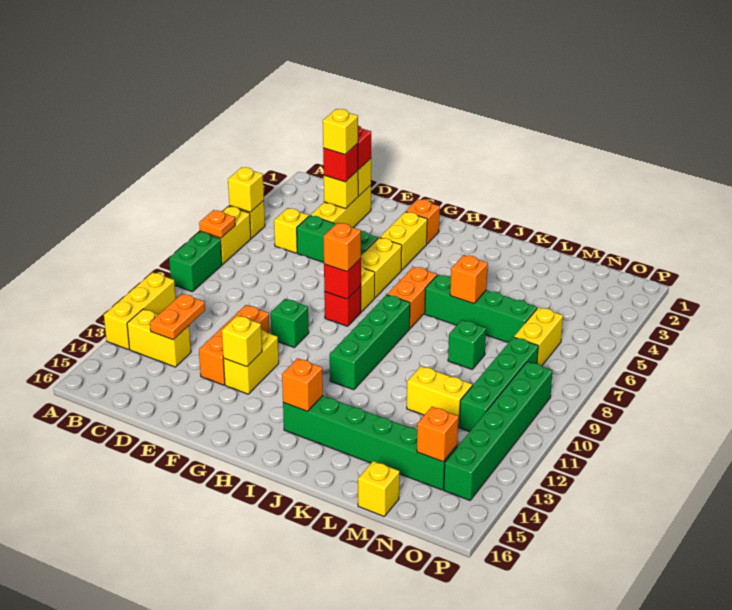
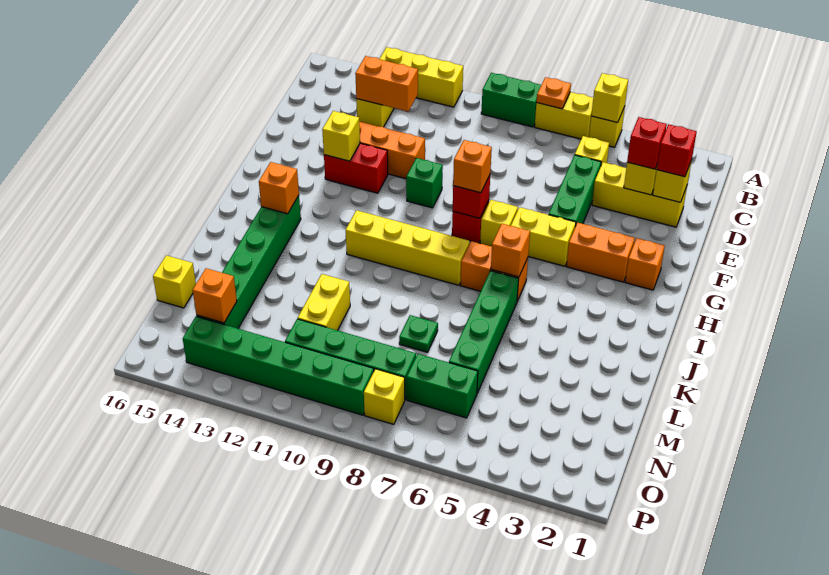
orange 1x2 plate [150,294,205,340] -> orange 1x2 brick [355,56,418,111]
yellow 1x1 brick [323,109,358,154] -> yellow 1x1 brick moved to [364,369,405,424]
yellow 1x2 brick [223,330,279,394] -> red 1x2 brick [324,143,388,193]
yellow 1x2 brick [380,212,427,270] -> orange 1x2 brick [566,222,635,282]
green 1x4 brick [330,295,410,390] -> yellow 1x4 brick [346,210,469,285]
orange 1x1 brick [450,255,488,303] -> orange 1x1 brick moved to [491,224,530,277]
green 1x1 brick [448,320,486,369] -> green 1x1 plate [399,315,438,352]
yellow 1x2 brick [514,307,563,366] -> green 1x2 brick [407,354,478,418]

